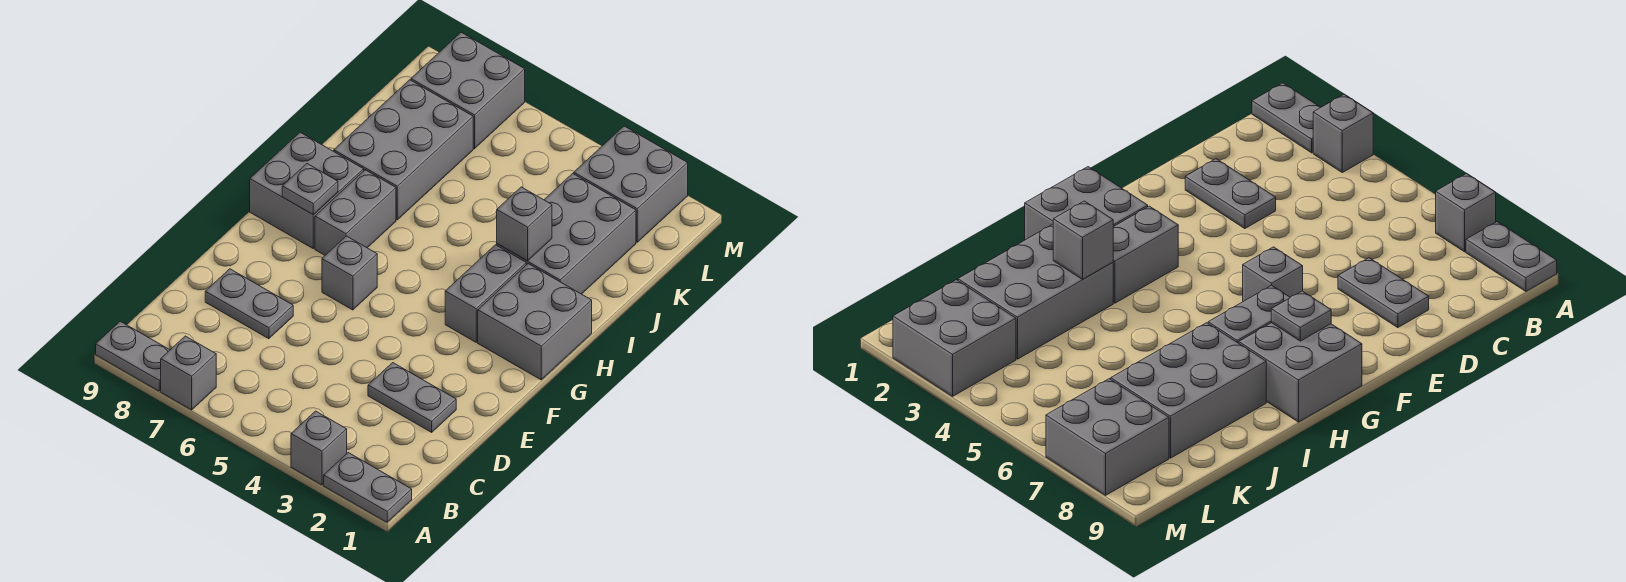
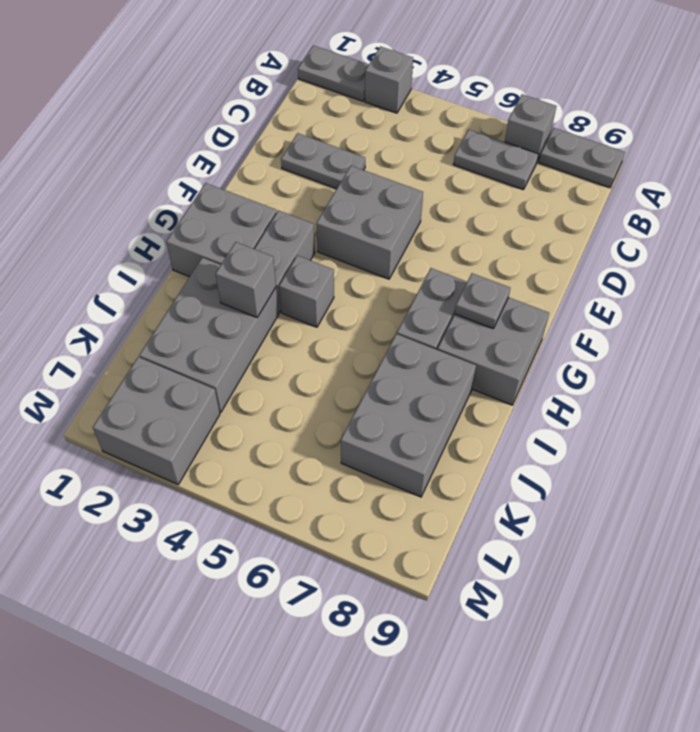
grey 1x2 plate [205,269,293,339] -> grey 1x2 plate moved to [453,130,539,190]
grey 1x1 brick [322,236,377,310] -> grey 1x1 brick moved to [279,256,334,327]
grey 2x2 brick [411,32,525,149] -> grey 2x2 brick moved to [316,166,423,279]

